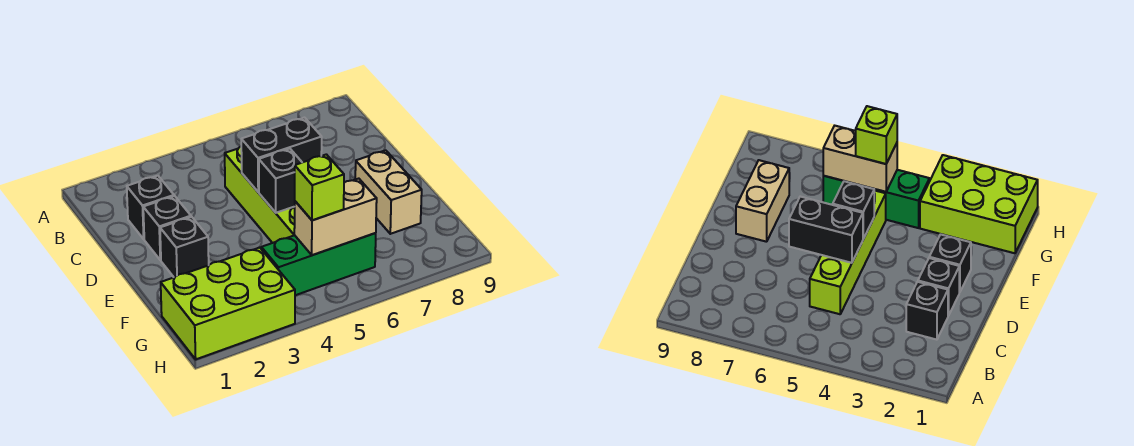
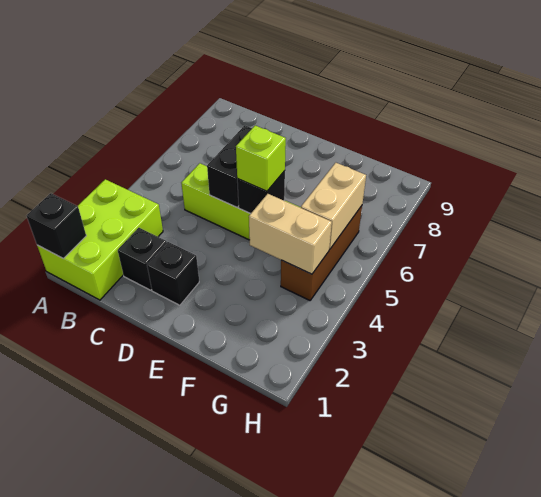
black 1x1 brick [160,217,209,277] -> black 1x1 brick moved to [27,193,86,258]
tan 1x2 brick [355,150,422,234] -> tan 1x2 brick moved to [249,194,332,274]
lime 2x3 brick [161,248,295,359] -> lime 2x3 brick moved to [37,179,163,300]
green 1x3 brick [261,233,376,295] -> brown 1x3 brick [281,206,362,300]
lime 1x1 brick [295,154,344,220] -> lime 1x1 brick moved to [236,126,286,191]

